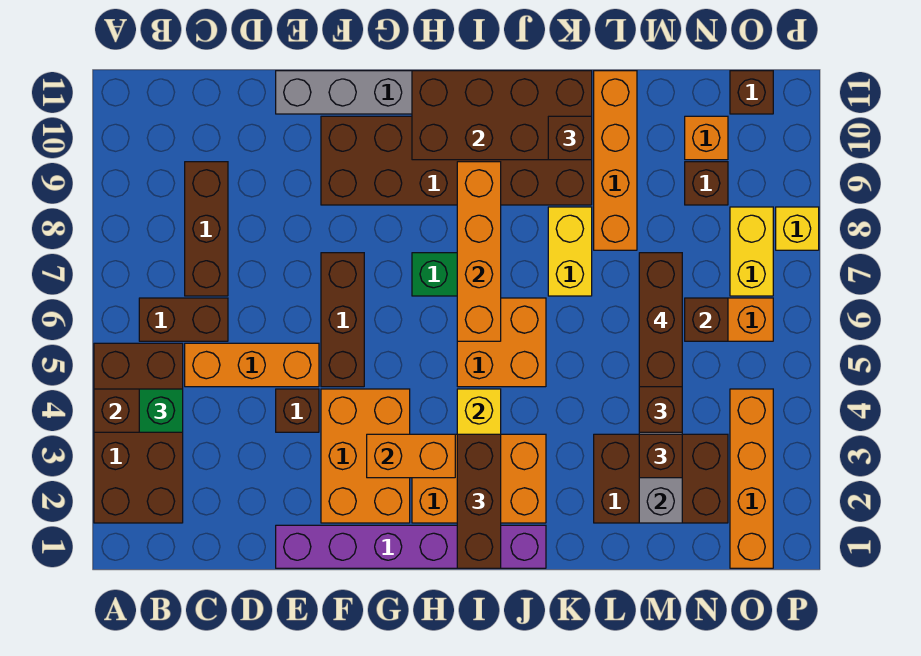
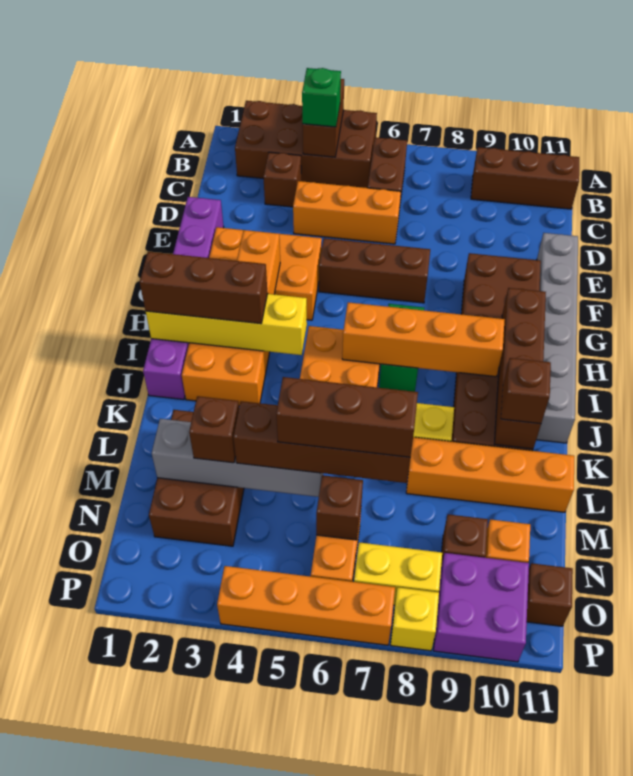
orange 1x3 brick [185,343,319,387] -> orange 1x3 brick turned to [293,181,401,244]
brown 1x3 brick [185,162,228,296] -> brown 1x3 brick moved to [471,147,579,209]
brown 1x1 brick [276,389,319,432] -> brown 1x1 brick moved to [263,152,301,207]
brown 2x4 brick [412,71,592,160] -> brown 1x4 brick [494,288,546,449]
orange 1x4 brick [730,389,773,568] -> orange 1x4 brick moved to [217,566,395,645]
none -> purple 2x2 brick [434,553,529,662]

